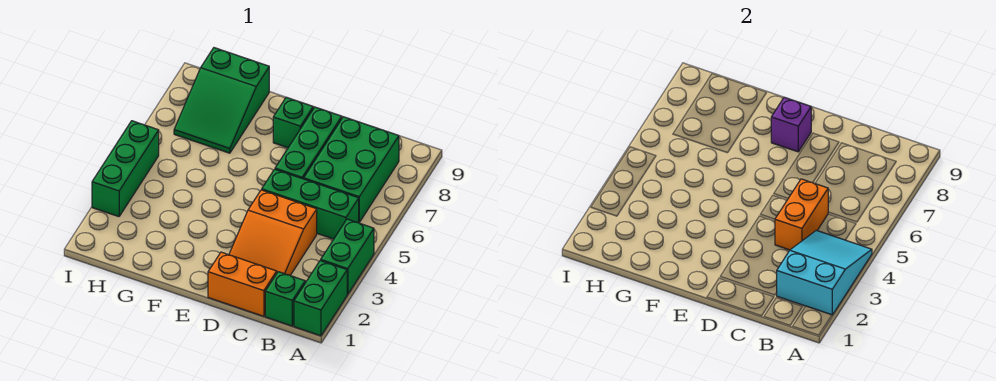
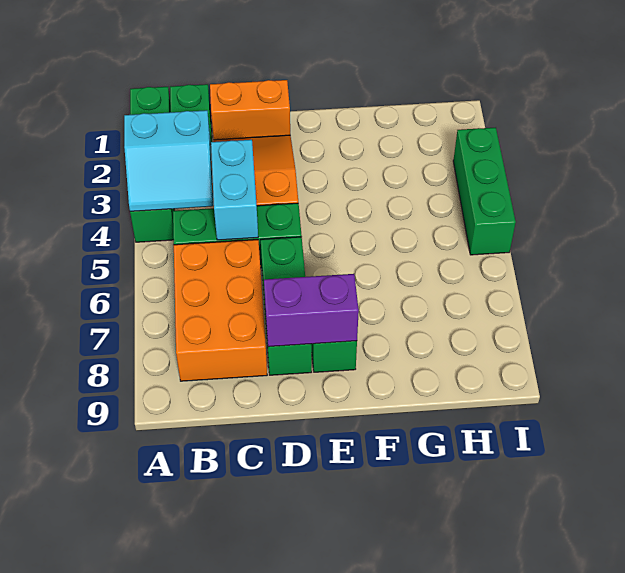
cyan 2x3 slope [777,230,872,315] -> cyan 2x2 slope [124,110,213,211]
green 2x3 brick [304,117,399,222] -> orange 2x3 brick [174,240,267,381]
orange 1x2 brick [775,179,828,250] -> cyan 1x2 brick [211,140,258,240]
purple 1x1 brick [771,97,811,152] -> purple 1x2 brick [264,274,359,347]
green 2x3 slope [174,48,269,153] -> none

